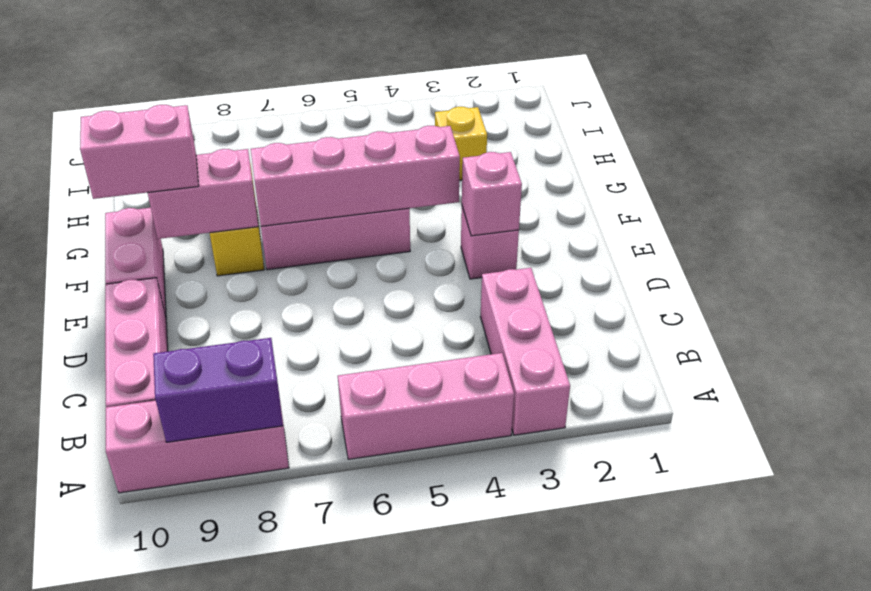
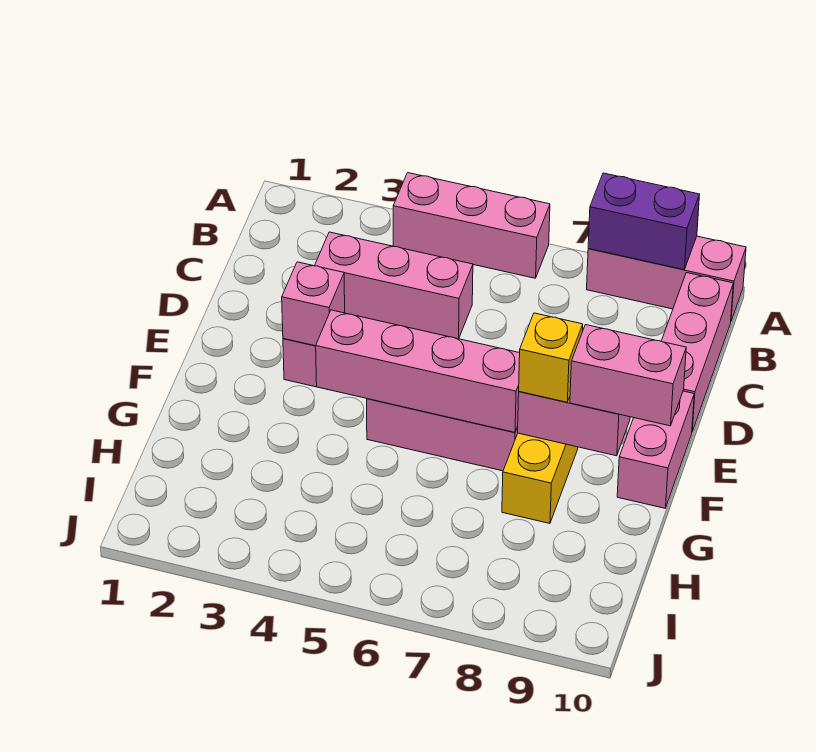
pink 1x3 brick [480,268,570,435] -> pink 1x3 brick turned to [315,232,473,339]
yellow 1x1 brick [435,107,487,180] -> yellow 1x1 brick moved to [519,313,583,402]

